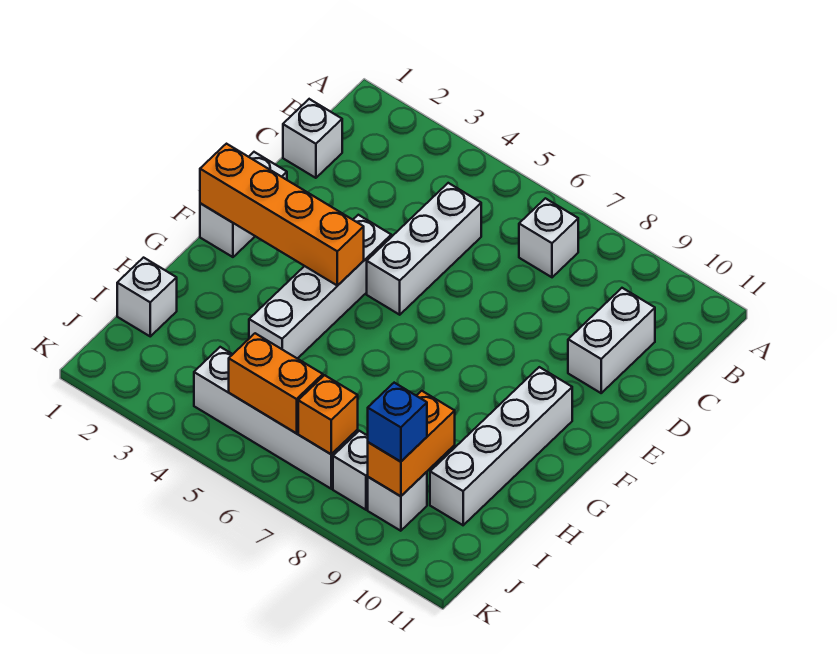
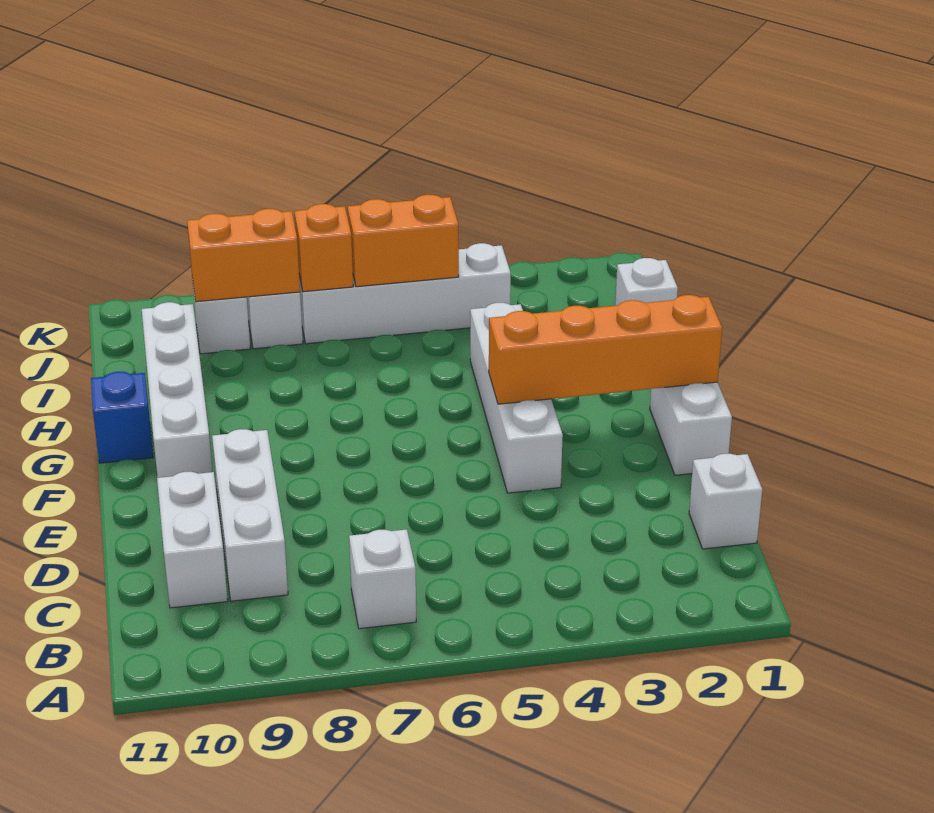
white 1x3 brick [367,183,481,315] -> white 1x3 brick moved to [212,429,288,601]
orange 1x2 brick [368,391,455,496] -> orange 1x2 brick turned to [187,209,300,302]
blue 1x1 brick [368,383,427,462] -> blue 1x1 brick moved to [91,372,153,463]

